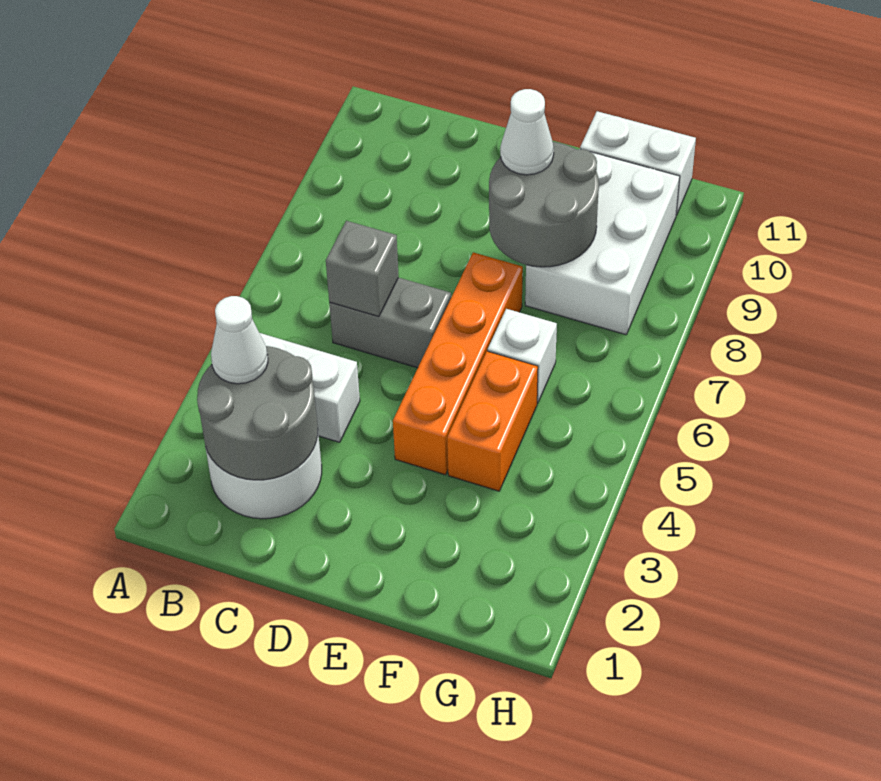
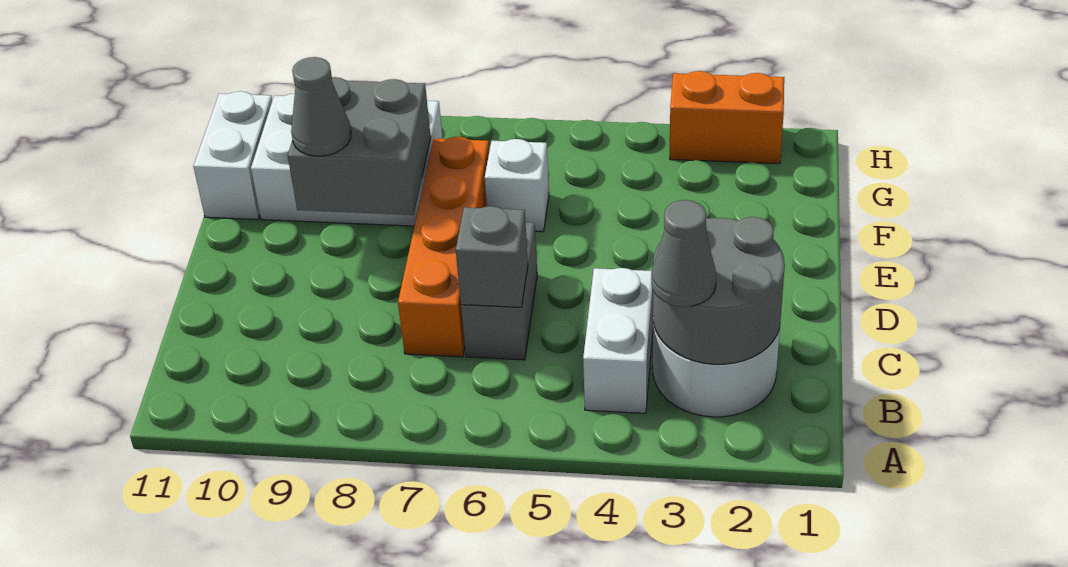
white 1x1 cone [211,296,268,384] -> grey 1x1 cone [652,200,716,307]
orange 1x4 brick [393,252,523,475] -> orange 1x4 brick turned to [398,137,489,357]
grey 2x2 round brick [489,142,599,267] -> grey 2x2 brick [288,77,431,215]
white 1x1 cone [500,89,554,175] -> grey 1x1 cone [291,57,351,156]
orange 1x2 brick [447,351,538,491] -> orange 1x2 brick moved to [670,71,784,164]

